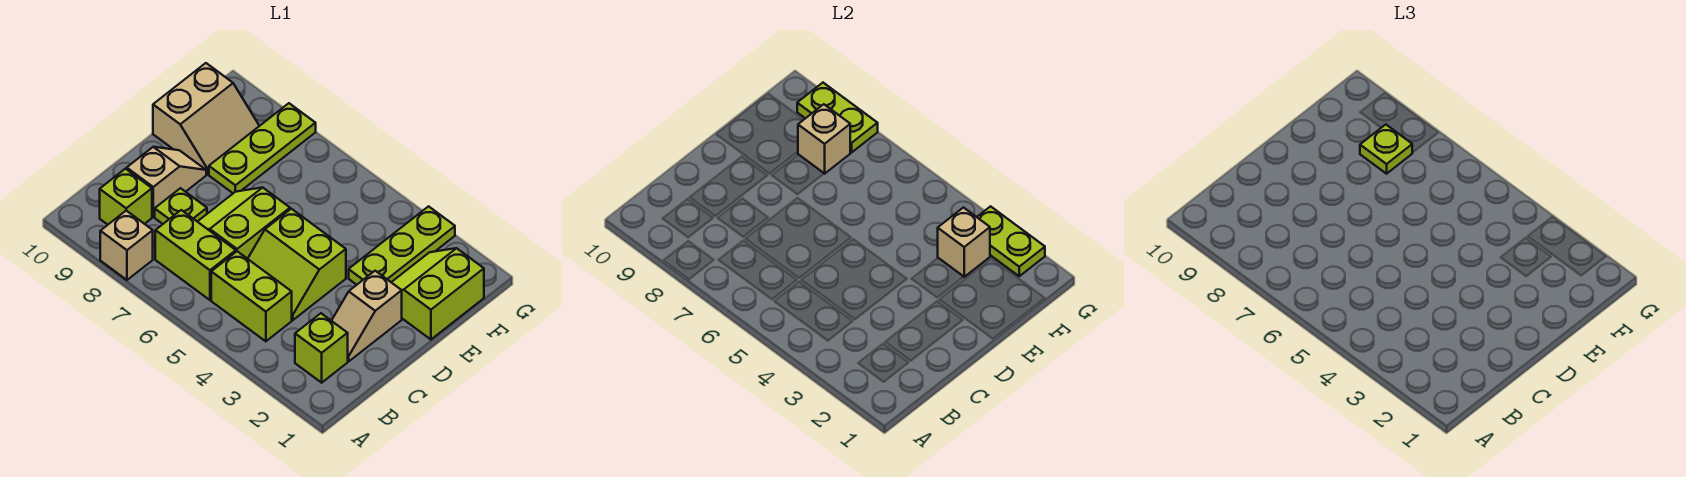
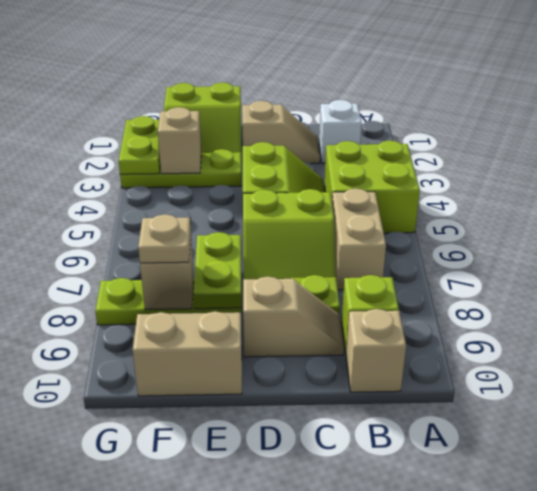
tan 1x1 brick [100,211,153,280] -> tan 1x1 brick moved to [346,309,406,392]
lime 1x1 brick [295,313,348,383] -> white 1x1 brick [319,100,362,163]
lime 1x2 brick [211,251,292,341] -> lime 2x2 brick [325,141,420,233]
lime 1x2 brick [155,210,236,300] -> tan 1x2 brick [332,188,386,290]
tan 1x2 slope [127,147,206,217] -> tan 1x2 slope turned to [243,276,344,357]
lime 1x1 plate [1360,125,1412,174] -> tan 1x1 plate [138,214,191,263]
lime 1x2 plate [797,83,878,152] -> lime 1x2 plate moved to [193,232,241,309]

